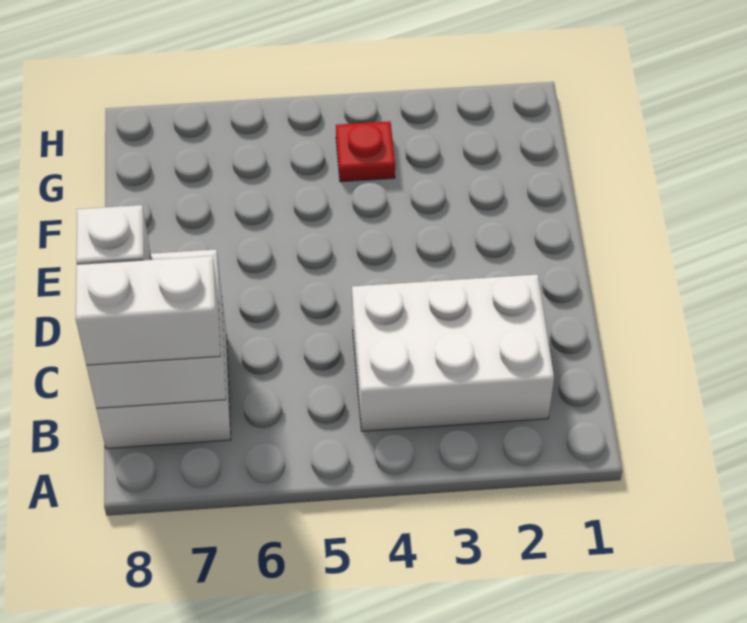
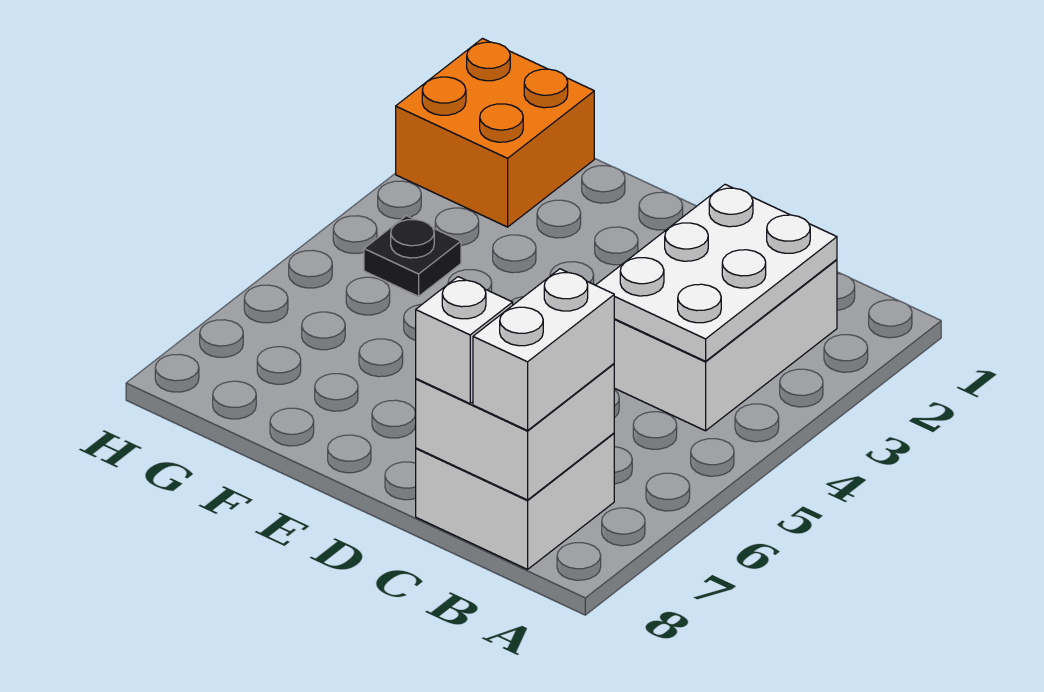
none -> white 2x3 plate [596,185,837,361]
none -> orange 2x2 brick [396,39,594,227]
red 1x1 plate [336,121,395,182] -> black 1x1 plate [364,216,461,296]

